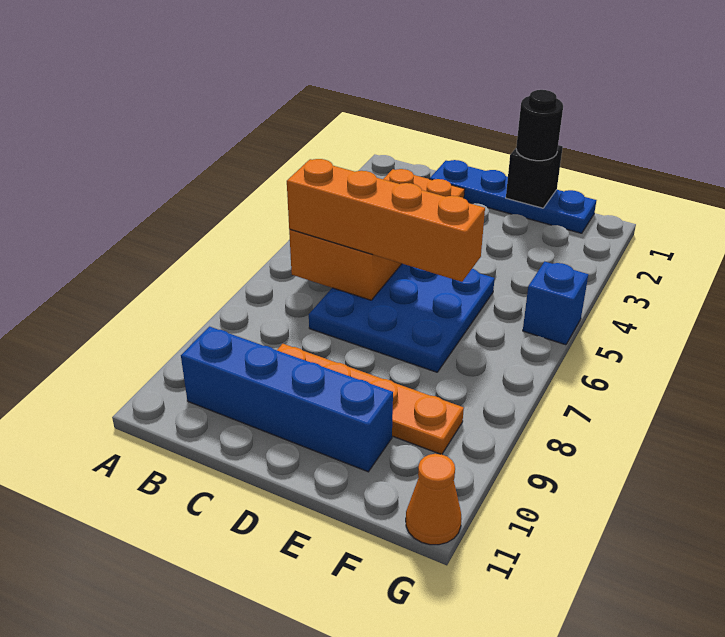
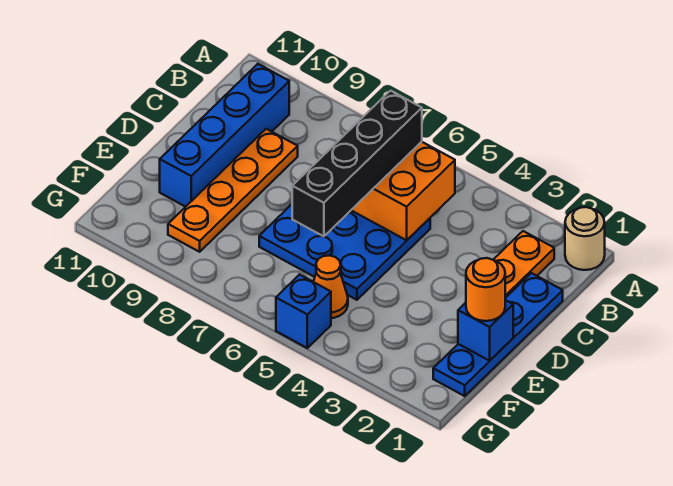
none -> tan 1x1 round brick [565,207,605,270]
orange 1x4 brick [287,159,485,282] -> black 1x4 brick [292,91,422,237]
black 1x1 brick [506,145,563,208] -> blue 1x1 brick [458,300,513,361]
black 1x1 round brick [516,90,563,161] -> orange 1x1 round brick [466,258,505,321]
orange 1x1 cone [406,454,462,545] -> orange 1x1 cone moved to [313,255,348,318]

